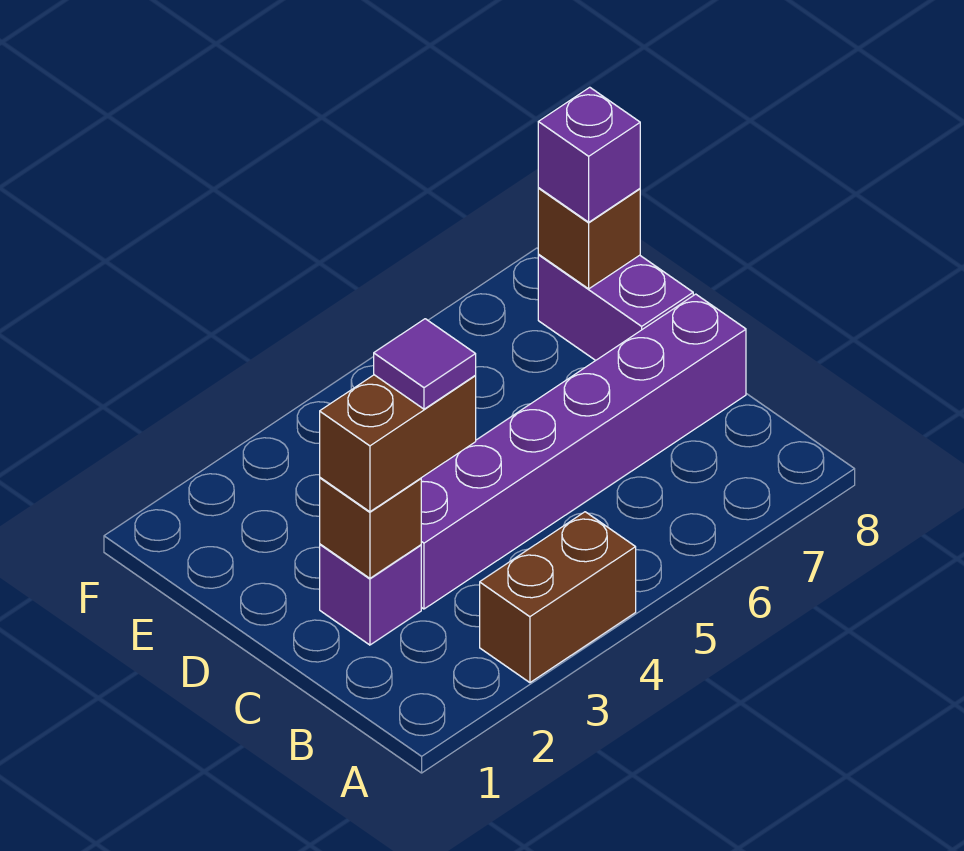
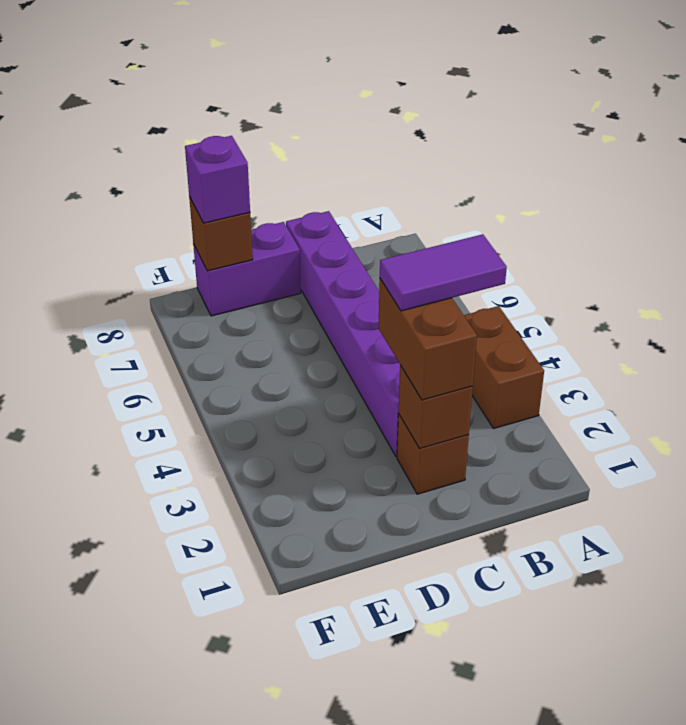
purple 1x1 brick [320,544,421,645] -> brown 1x1 brick [397,414,469,494]
purple 1x1 tile [374,319,476,409] -> purple 1x2 tile [380,234,507,311]

